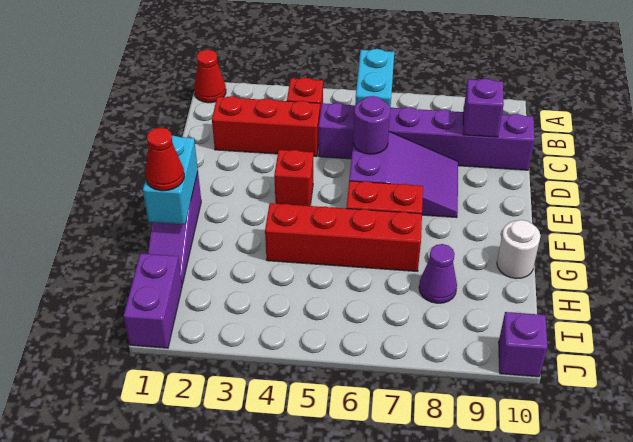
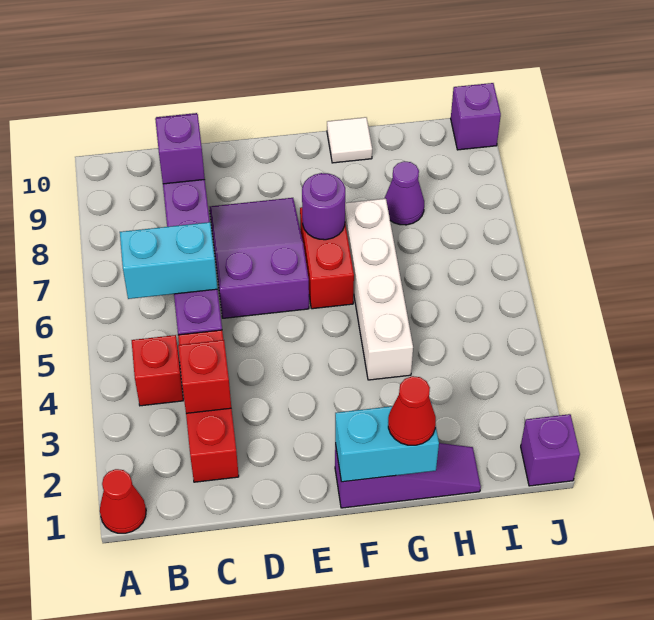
purple 1x1 round brick [353,96,390,154] -> purple 1x1 round brick moved to [302,173,345,240]
red 1x1 brick [274,150,313,206] -> red 1x1 brick moved to [178,340,231,413]
red 1x4 brick [265,203,422,271] -> white 1x4 brick [345,199,413,380]
white 1x1 round brick [497,220,541,278] -> white 1x1 tile [327,117,372,163]
purple 1x2 brick [124,253,182,348] -> purple 1x1 brick [521,414,580,486]

